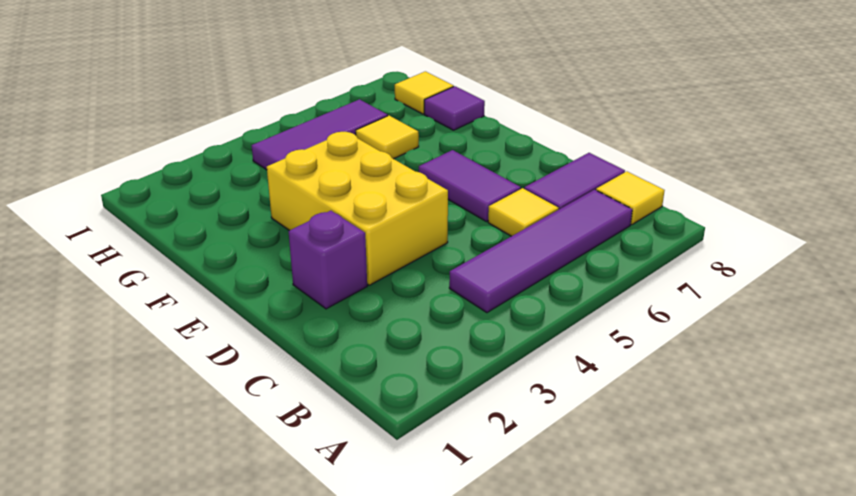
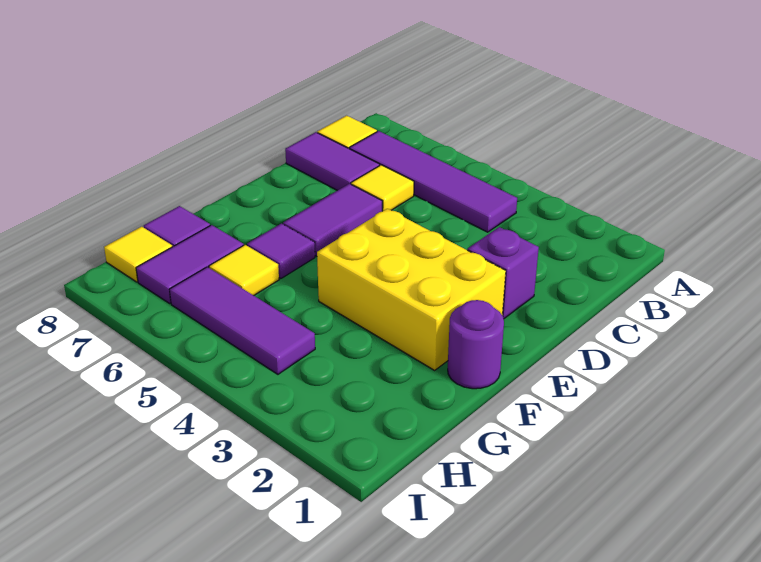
yellow 2x3 brick [267,132,448,285] -> yellow 2x3 brick turned to [317,209,506,370]
none -> purple 1x1 round brick [448,300,504,389]
none -> purple 1x1 tile [247,223,315,279]
none -> purple 1x2 tile [136,225,244,303]

